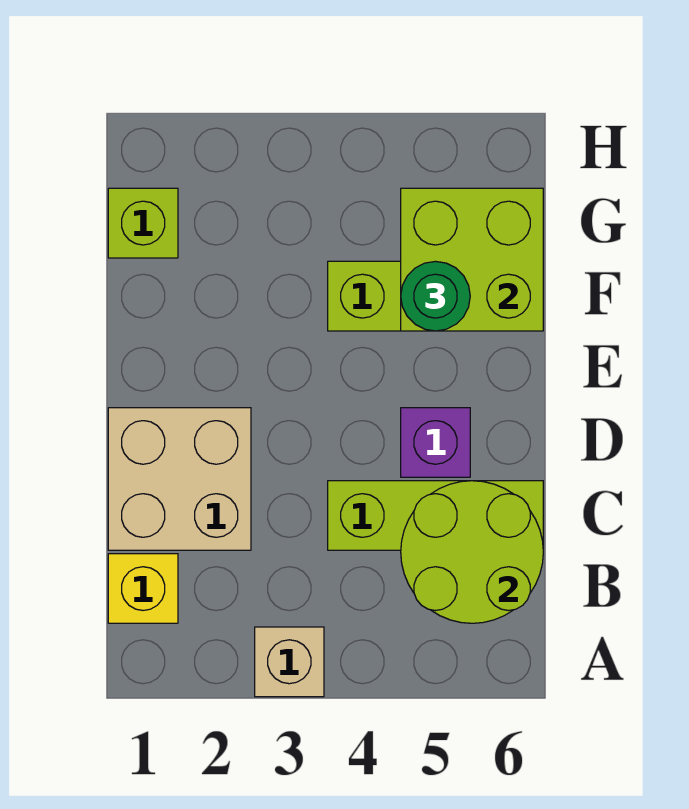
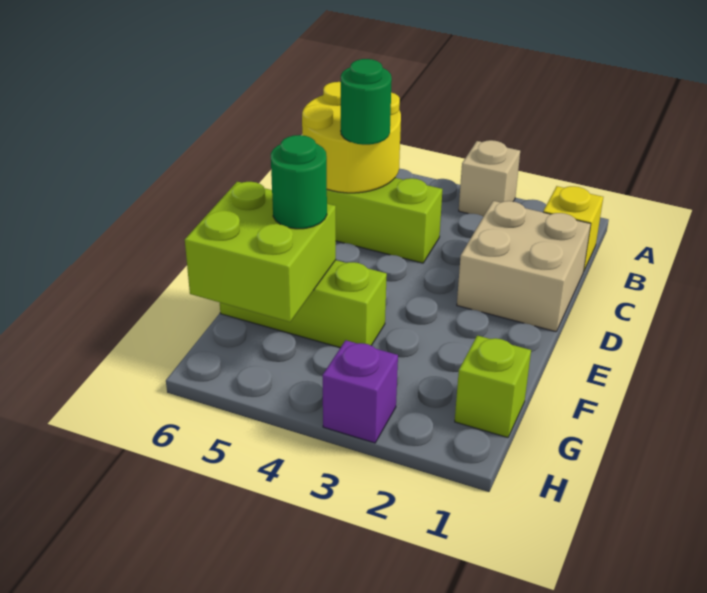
lime 2x2 round brick [401,481,543,623] -> yellow 2x2 round brick [302,82,401,193]
none -> green 1x1 round brick [341,59,392,145]
purple 1x1 brick [401,408,470,477] -> purple 1x1 brick moved to [322,340,398,443]

